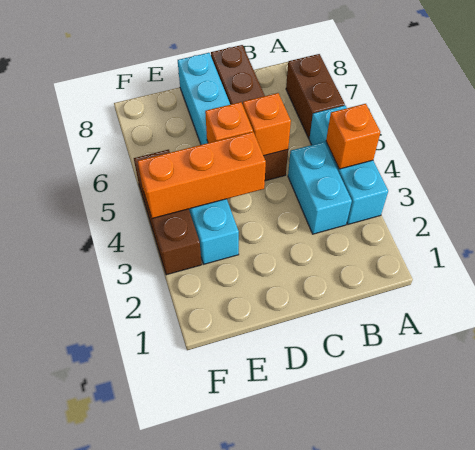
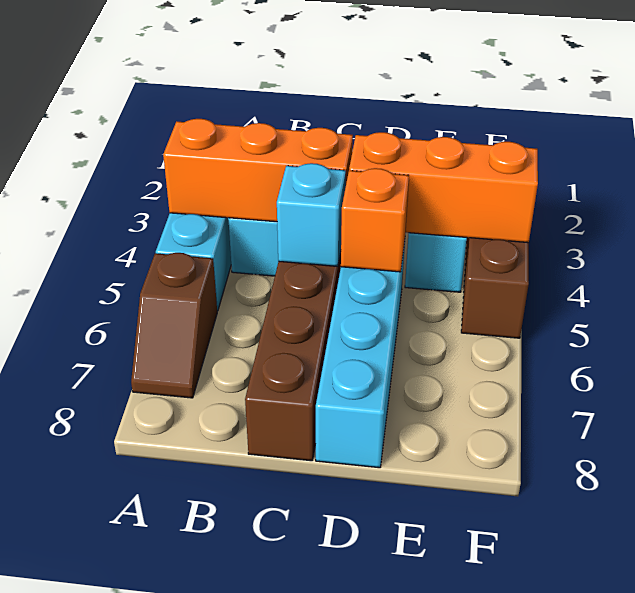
orange 1x1 brick [326,104,380,169] -> orange 1x3 brick [163,119,353,222]
brown 1x2 brick [286,54,345,139] -> brown 1x2 slope [131,253,217,398]
orange 1x1 brick [243,93,291,156] -> cyan 1x1 brick [277,163,346,266]

